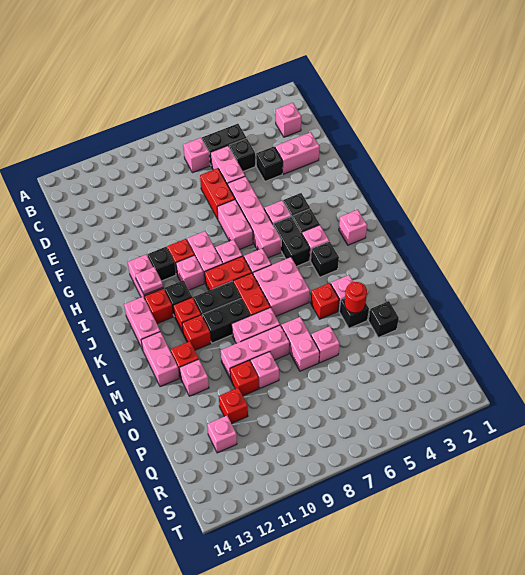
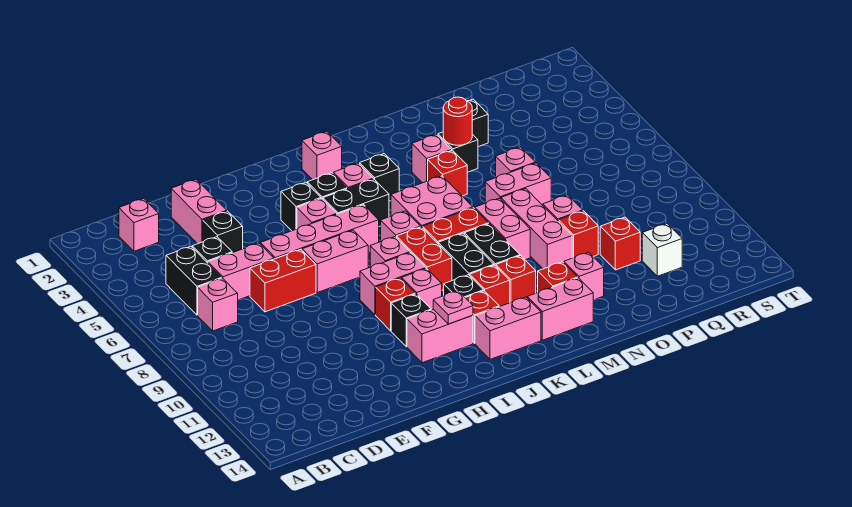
pink 1x1 brick [207,416,237,453] -> white 1x1 brick [642,224,682,276]

